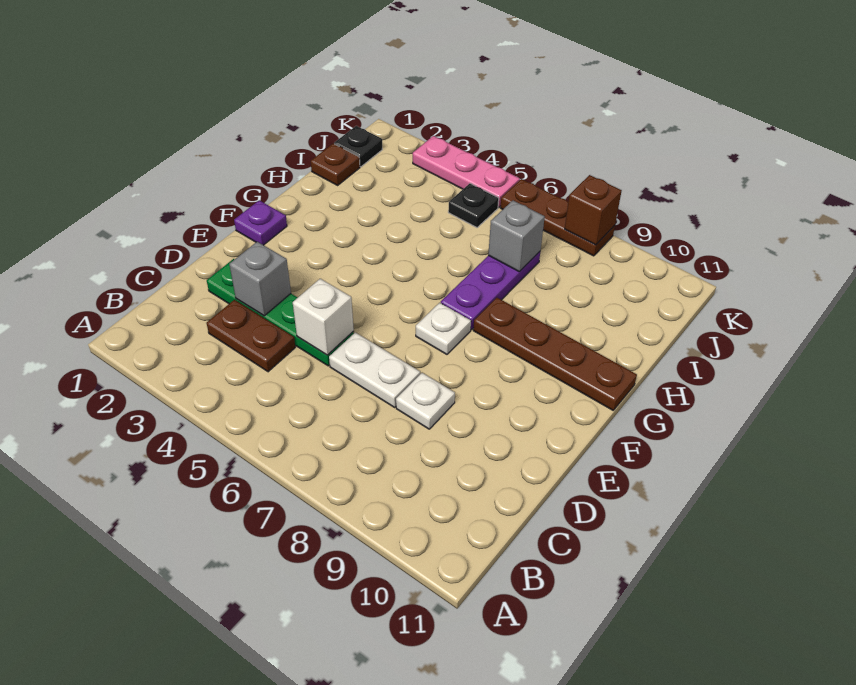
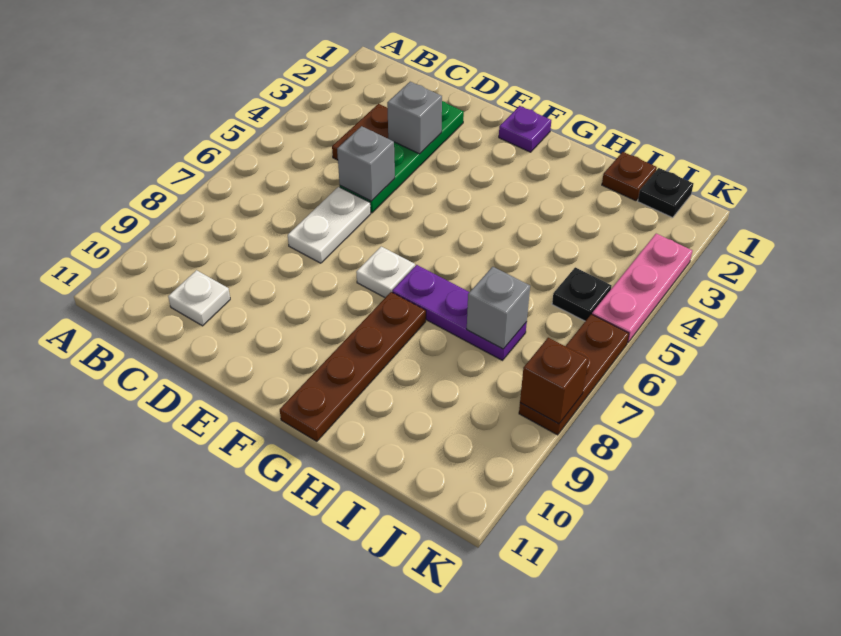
white 1x1 brick [293,279,354,355] -> grey 1x1 brick [337,126,395,201]
white 1x1 plate [396,373,455,429] -> white 1x1 plate moved to [168,270,230,326]

